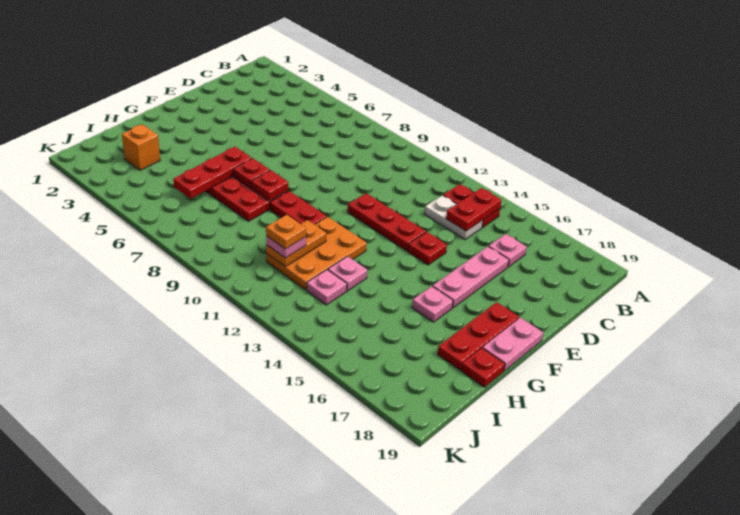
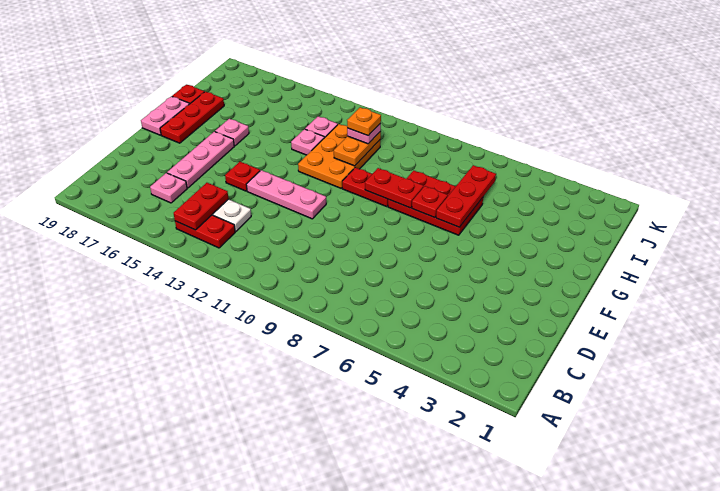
red 1x3 plate [348,193,426,251] -> pink 1x3 plate [246,170,326,219]
red 1x1 plate [251,170,288,201] -> red 1x2 plate [365,168,423,208]
orange 1x1 brick [122,124,160,170] -> none

